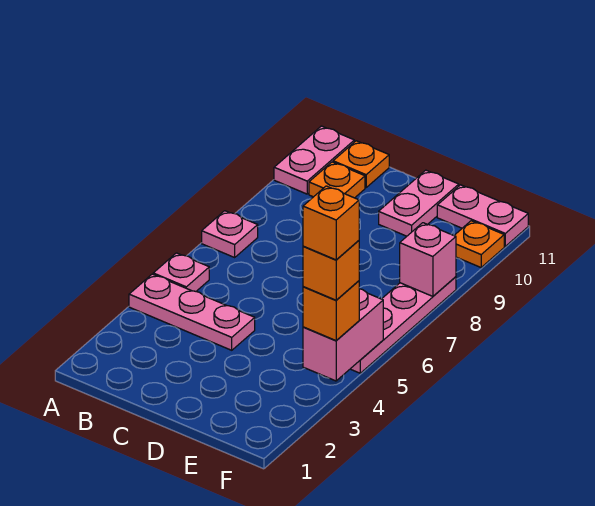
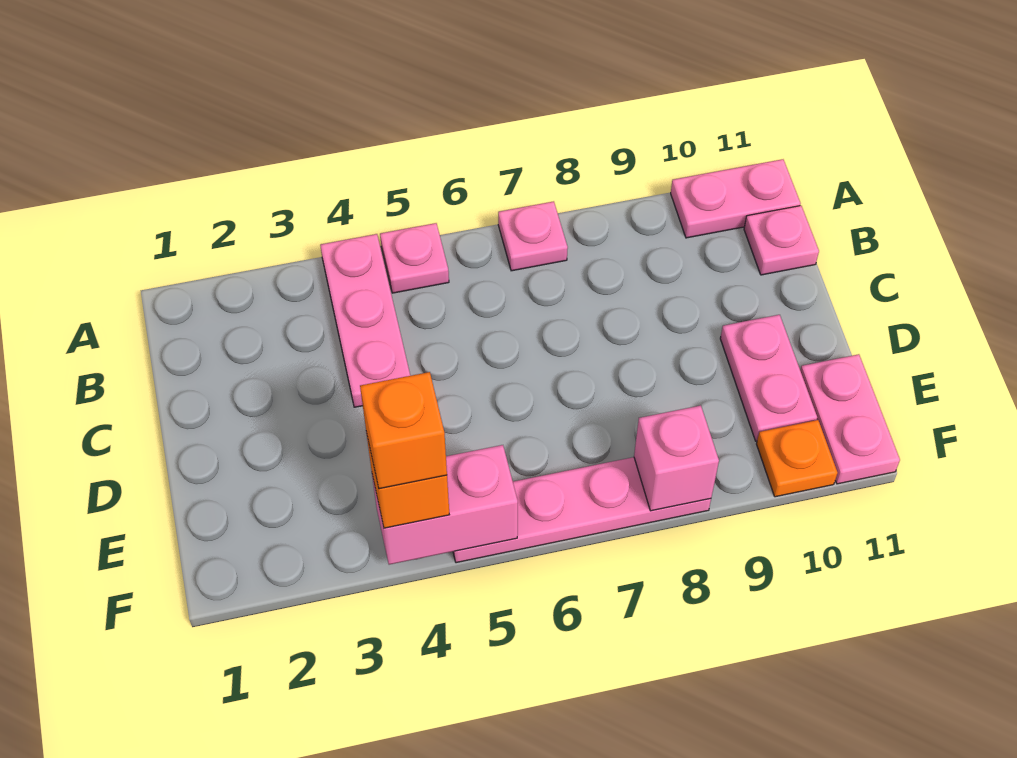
orange 1x1 plate [309,162,365,198] -> none
orange 1x1 plate [333,141,389,188] -> pink 1x1 plate [744,206,819,275]
pink 1x2 plate [379,170,459,236] -> pink 1x2 plate turned to [720,315,817,441]
orange 1x1 brick [303,186,359,260] -> none

